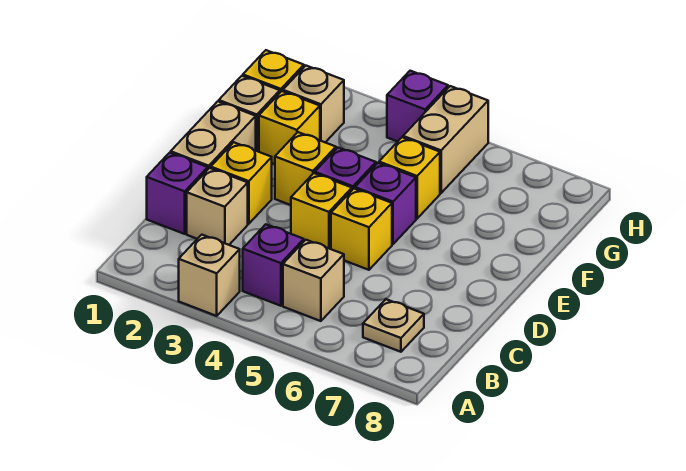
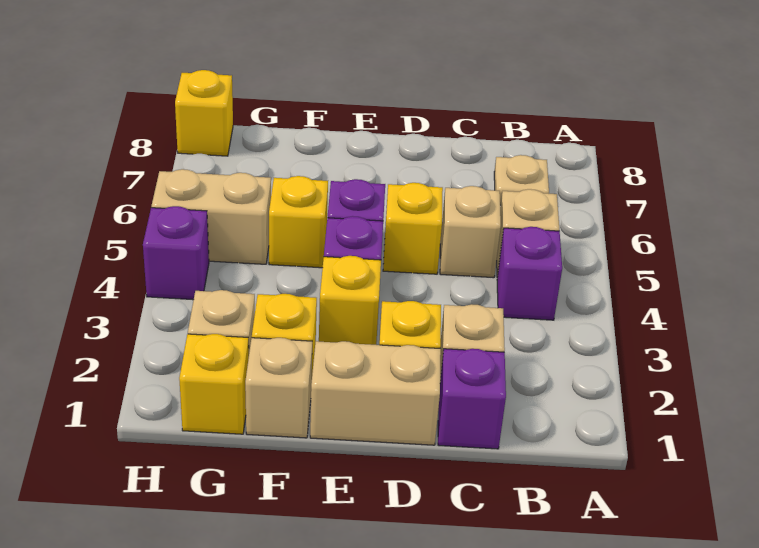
tan 1x1 brick [179,235,240,316] -> tan 1x1 brick moved to [440,186,501,278]
yellow 1x1 brick [291,173,352,249] -> yellow 1x1 brick moved to [175,70,233,156]

